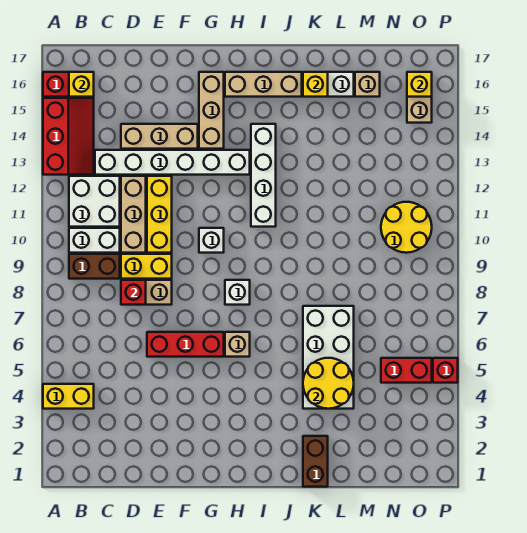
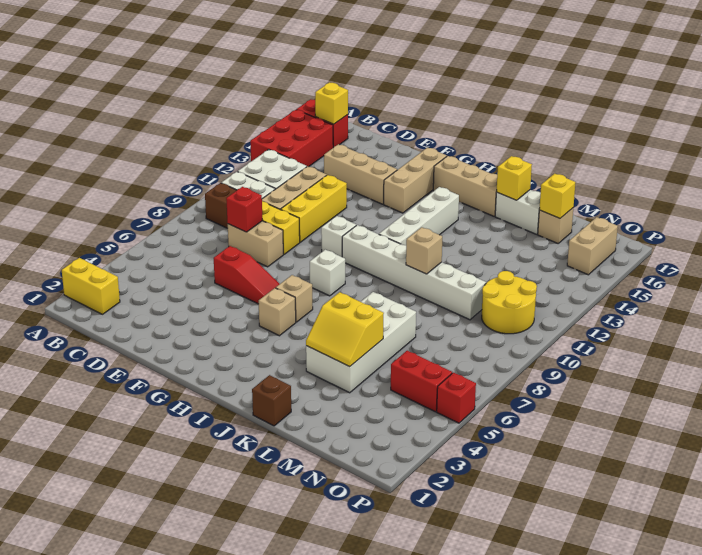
yellow 1x2 brick [43,384,94,409] -> yellow 1x2 brick moved to [62,258,120,314]
red 2x3 slope [43,98,94,175] -> red 2x3 brick [250,110,333,167]
white 1x6 brick [95,150,250,175] -> white 1x6 brick moved to [342,225,486,320]
red 1x3 brick [147,332,224,357] -> red 1x3 slope [214,246,279,304]
none -> tan 1x1 brick [259,288,296,336]
brown 1x2 brick [303,436,328,487] -> brown 1x1 brick [252,375,291,426]
yellow 2x2 round brick [303,358,354,409] -> yellow 2x2 slope [306,292,384,367]
none -> tan 1x1 brick [406,227,442,274]
yellow 1x1 brick [407,72,432,97] -> yellow 1x1 brick moved to [539,174,575,218]

